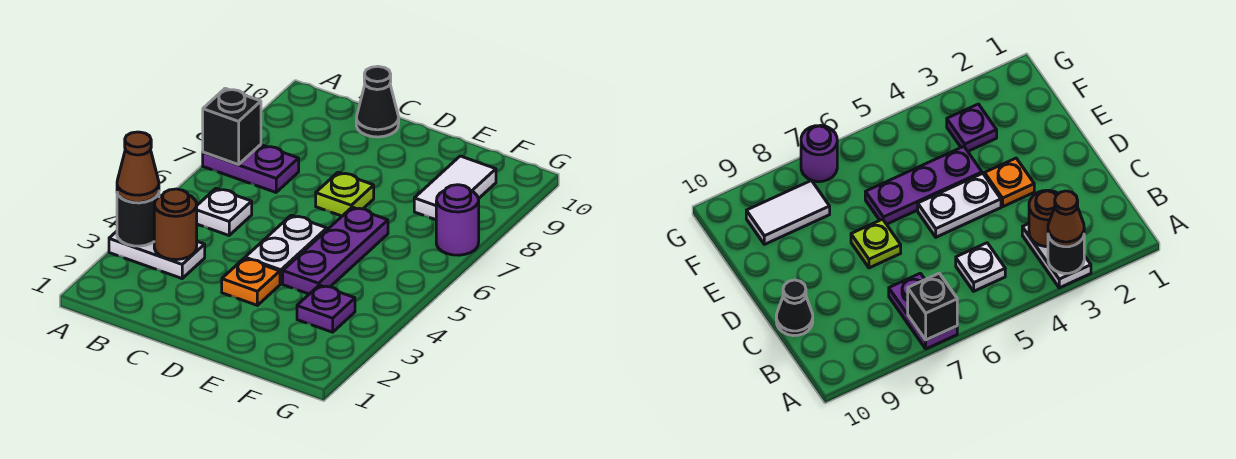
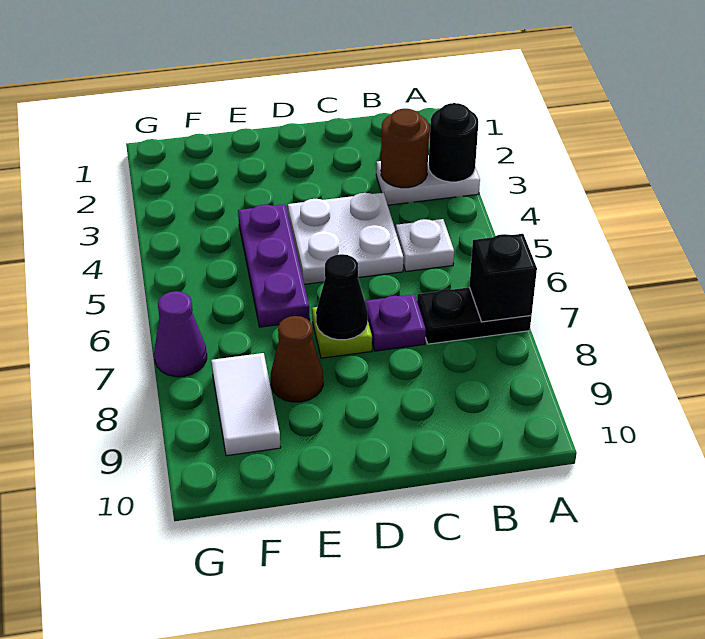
brown 1x1 cone [117,132,159,202] -> brown 1x1 cone moved to [271,316,323,402]
purple 1x2 plate [203,145,299,192] -> black 1x2 plate [417,287,531,344]
black 1x1 cone [356,66,399,137] -> black 1x1 cone moved to [316,254,368,340]
orange 1x1 plate [222,258,280,305] -> none
white 1x2 plate [245,215,327,284] -> white 2x2 plate [288,193,404,284]
purple 1x1 plate [297,285,355,332] -> purple 1x1 plate moved to [365,294,426,351]
purple 1x1 round brick [436,185,479,255] -> purple 1x1 cone [154,291,207,377]

